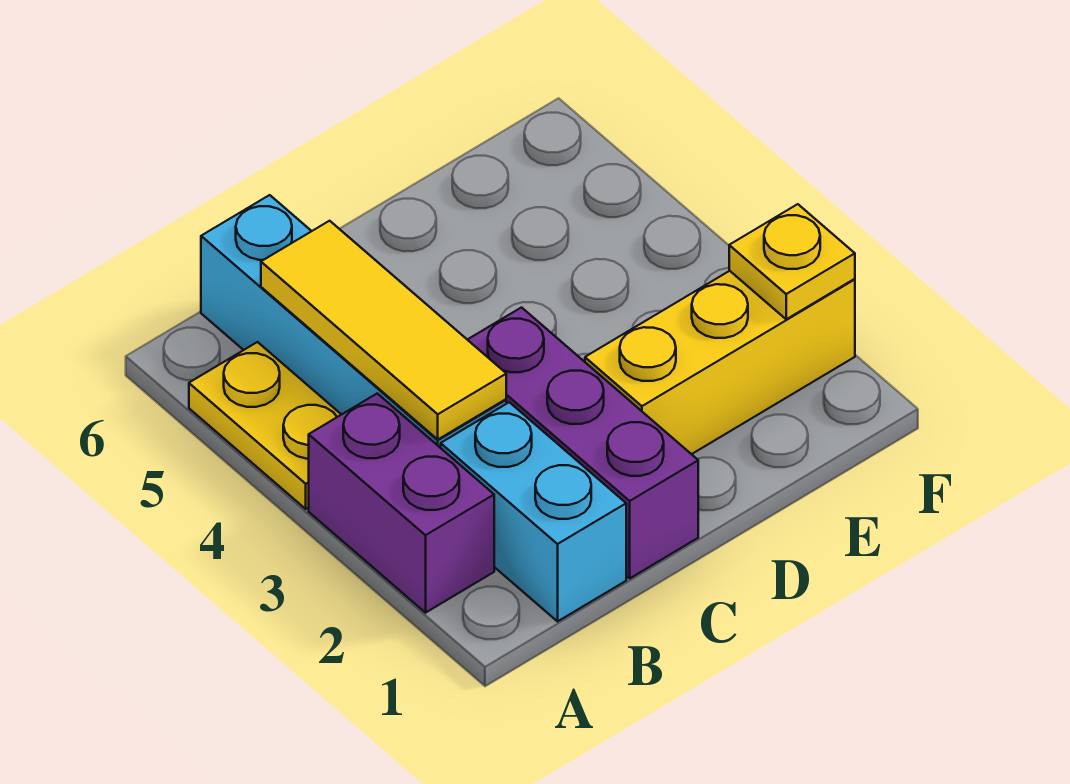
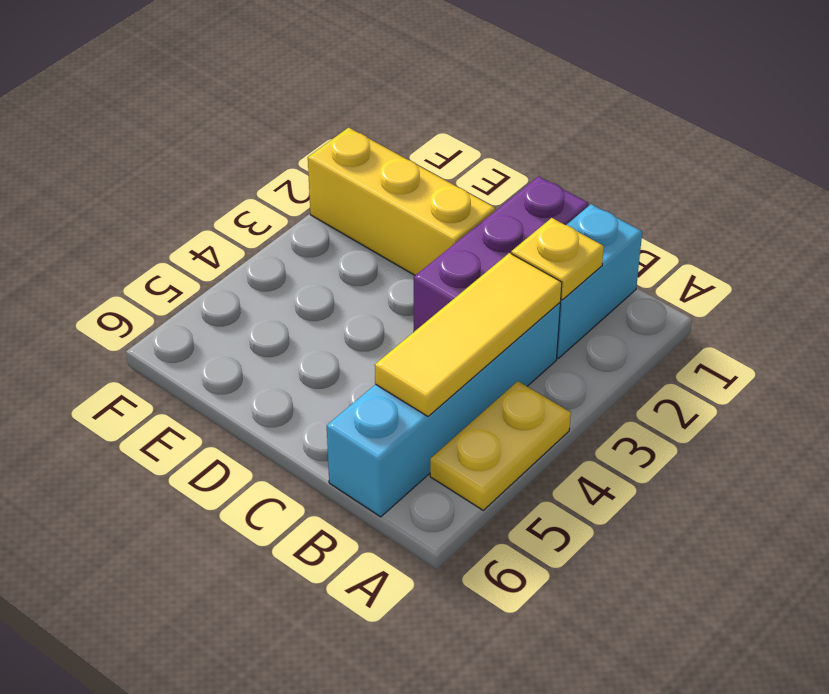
purple 1x2 brick [309,393,494,613] -> none
yellow 1x1 plate [729,204,855,319] -> yellow 1x1 plate moved to [511,218,604,300]

